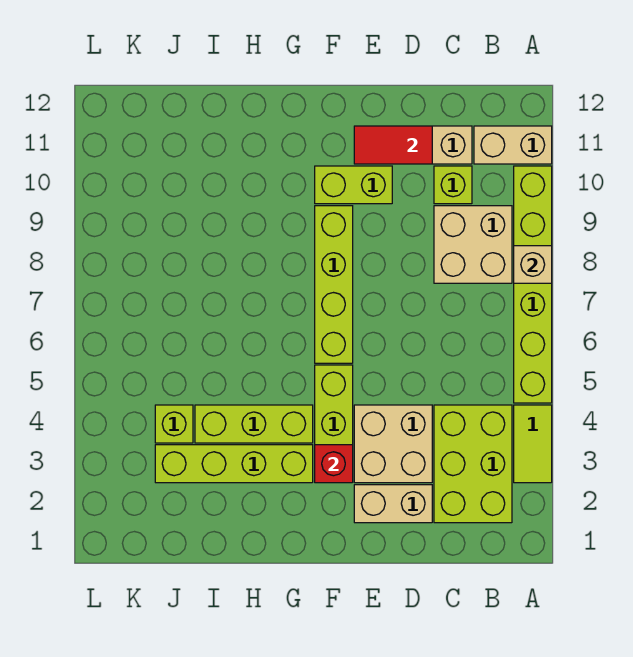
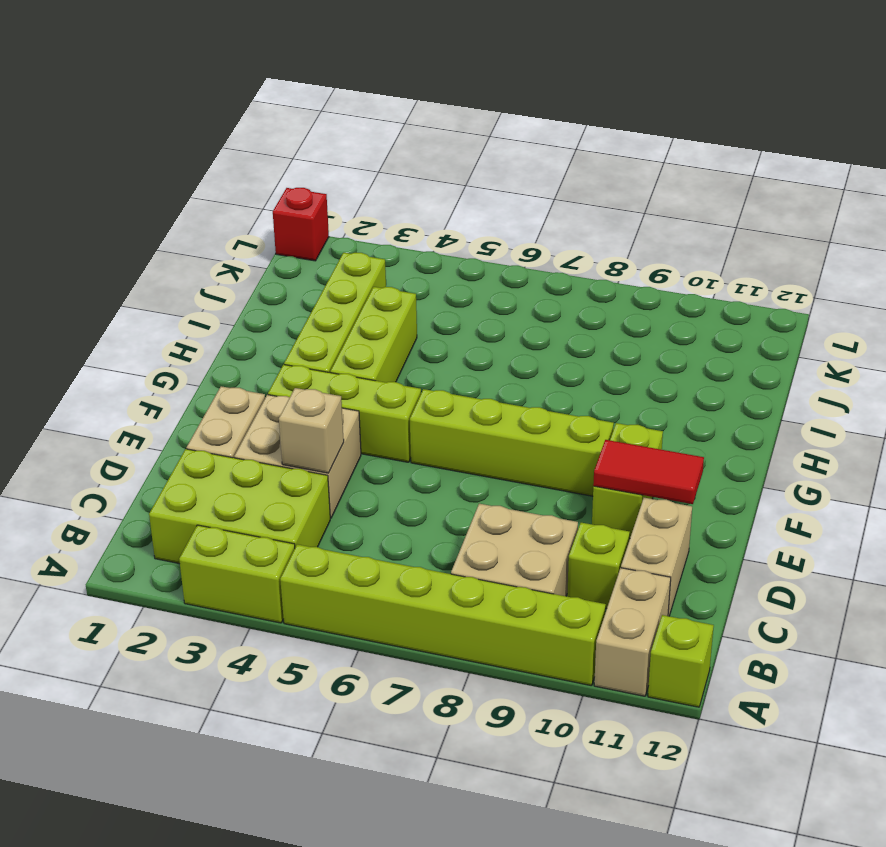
lime 1x2 tile [514,405,552,483] -> lime 1x2 brick [179,525,295,623]
tan 1x1 brick [514,246,552,283] -> tan 1x1 brick moved to [279,388,344,473]
red 1x2 tile [354,126,432,164] -> red 1x2 tile turned to [593,440,704,504]
red 1x1 brick [315,445,353,483] -> red 1x1 brick moved to [273,188,329,261]
lime 1x1 brick [155,405,193,443] -> lime 1x1 brick moved to [648,615,714,707]

